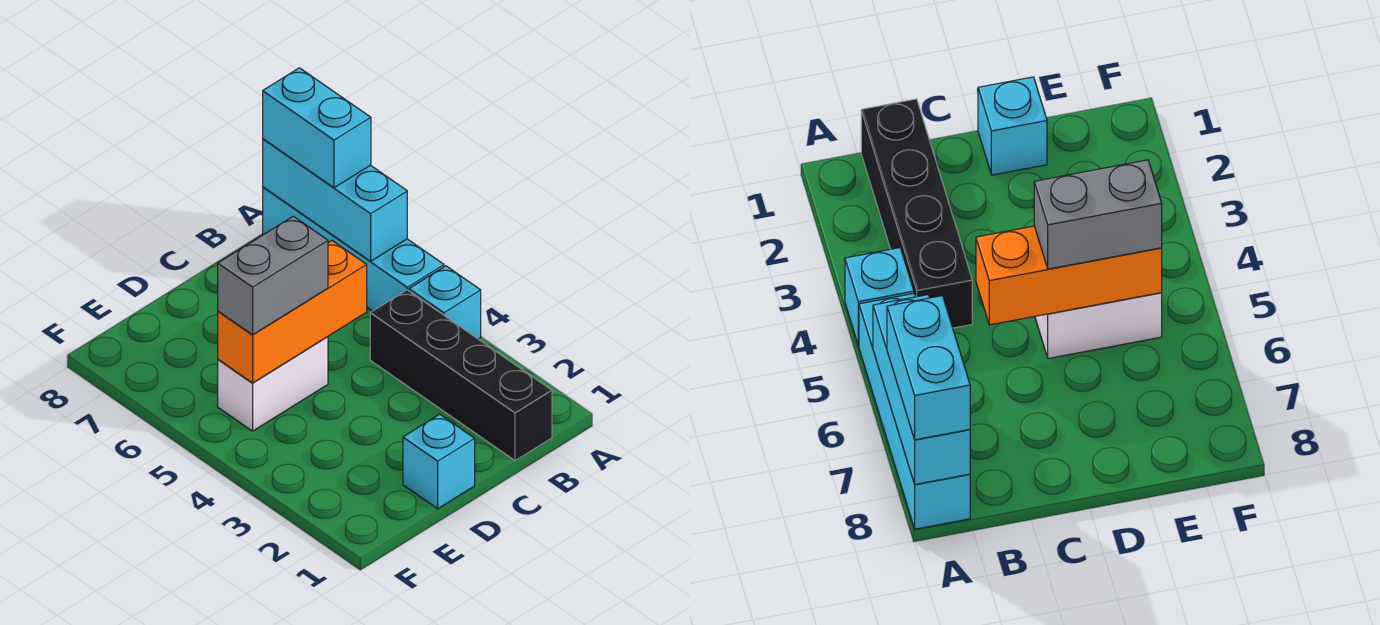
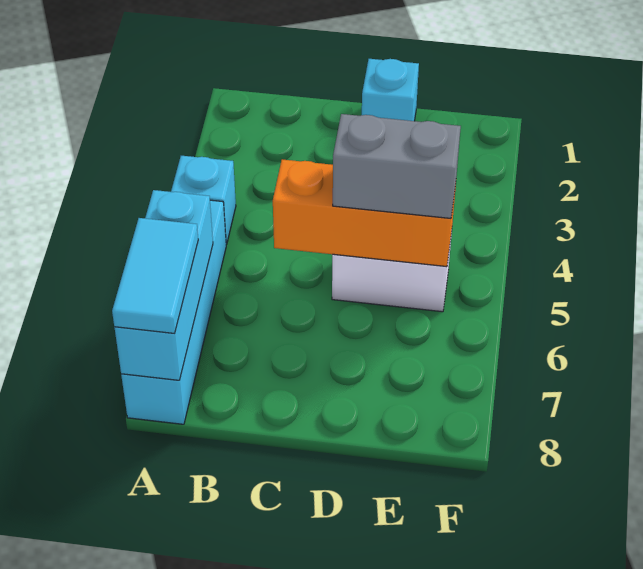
cyan 1x2 brick [263,68,371,188] -> cyan 1x2 tile [112,218,198,333]
black 1x4 brick [370,290,552,461] -> none

